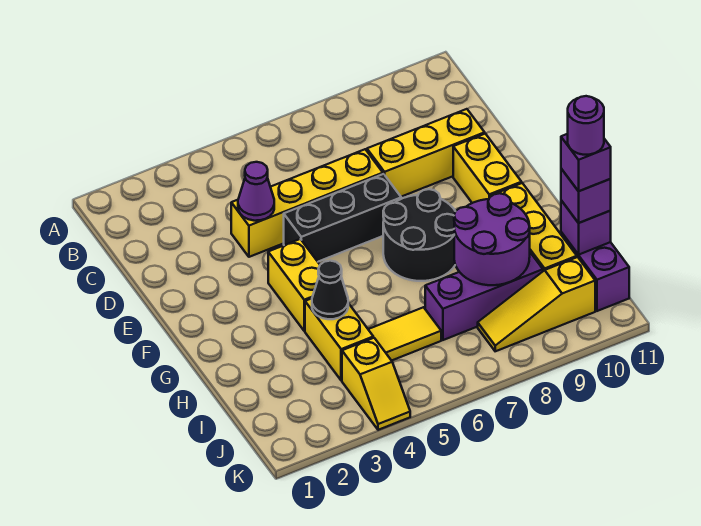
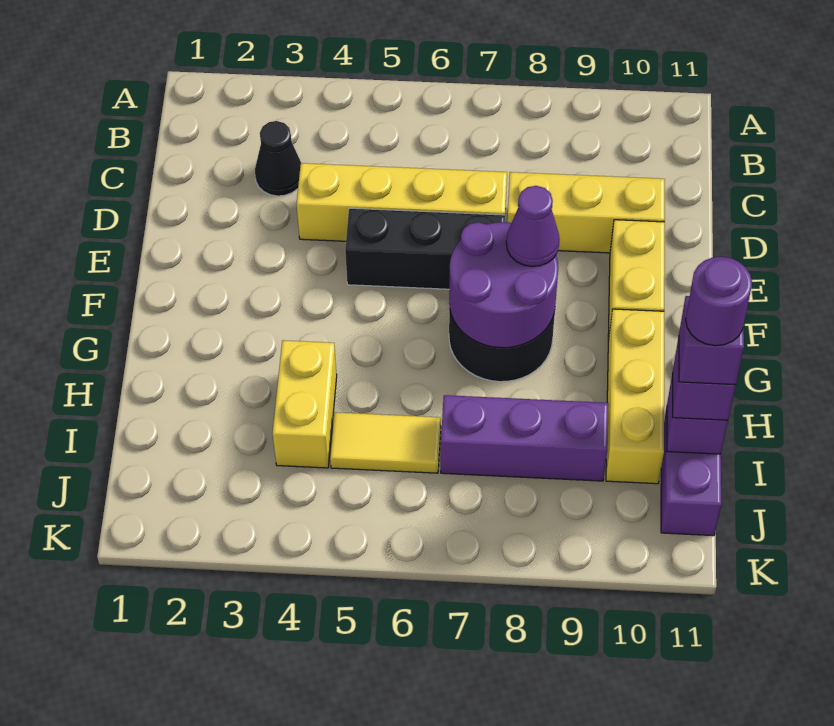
purple 1x1 cone [238,162,274,221] -> purple 1x1 cone moved to [506,186,560,266]
yellow 1x2 brick [268,239,320,331] -> none
black 1x1 cone [312,261,348,319] -> black 1x1 cone moved to [255,121,301,196]
purple 2x2 round brick [454,193,530,285] -> purple 2x2 round brick moved to [449,222,558,348]
yellow 1x2 slope [342,338,410,430] -> none
yellow 1x3 slope [478,257,595,351] -> none

